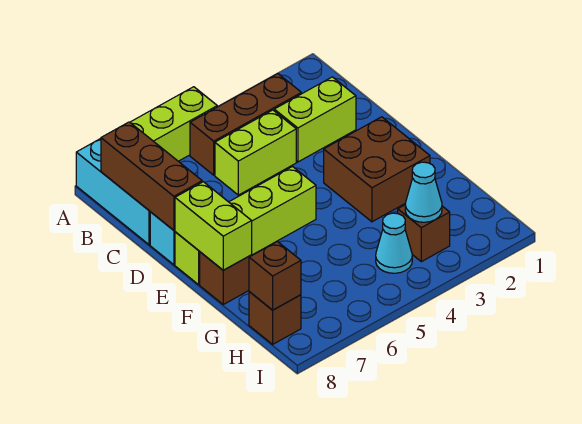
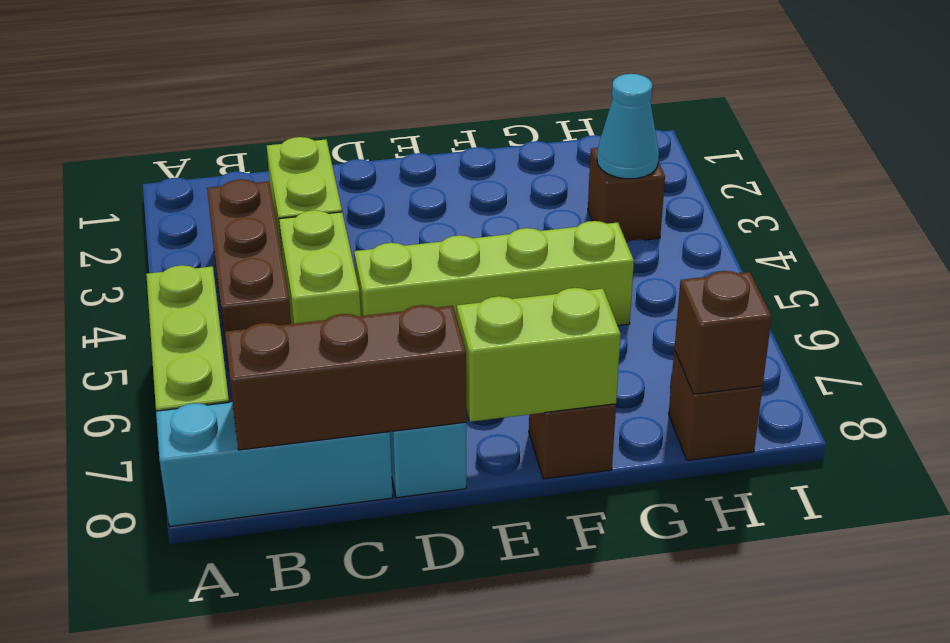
brown 2x2 brick [324,117,430,222] -> none
lime 1x4 brick [175,167,316,285] -> lime 1x4 brick turned to [354,221,634,326]
cyan 1x1 cone [376,213,412,273] -> none

